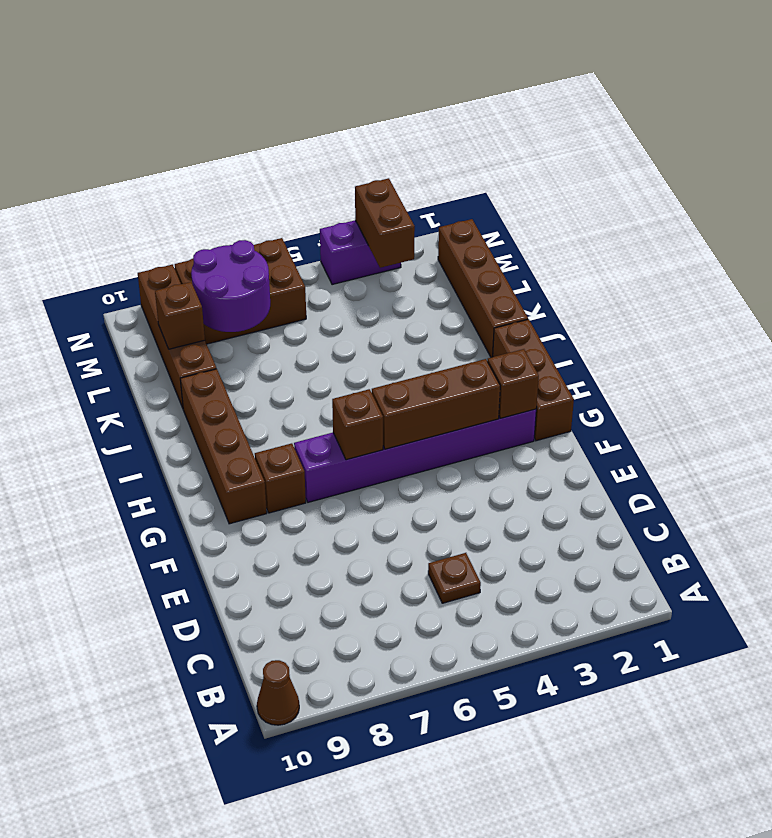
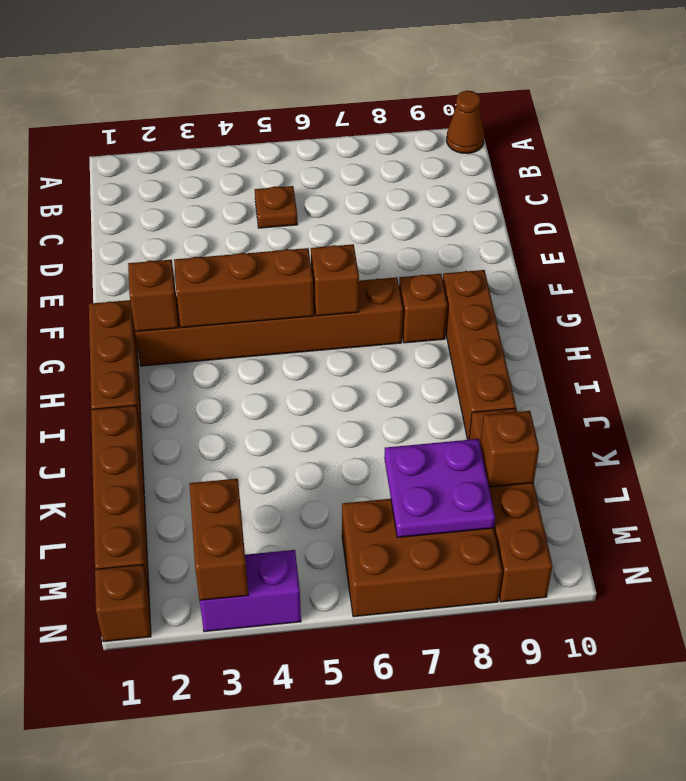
purple 1x6 brick [294,409,536,502] -> brown 1x6 brick [135,277,403,366]
purple 2x2 round brick [191,240,270,332] -> purple 2x2 plate [384,439,495,537]
none -> brown 1x1 brick [95,565,151,642]

